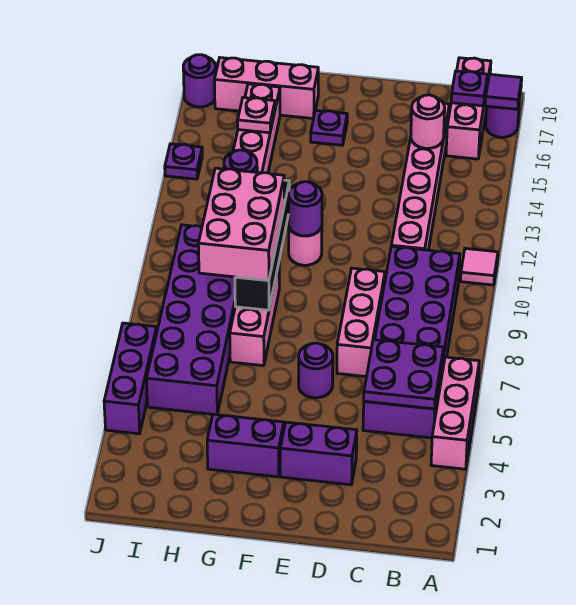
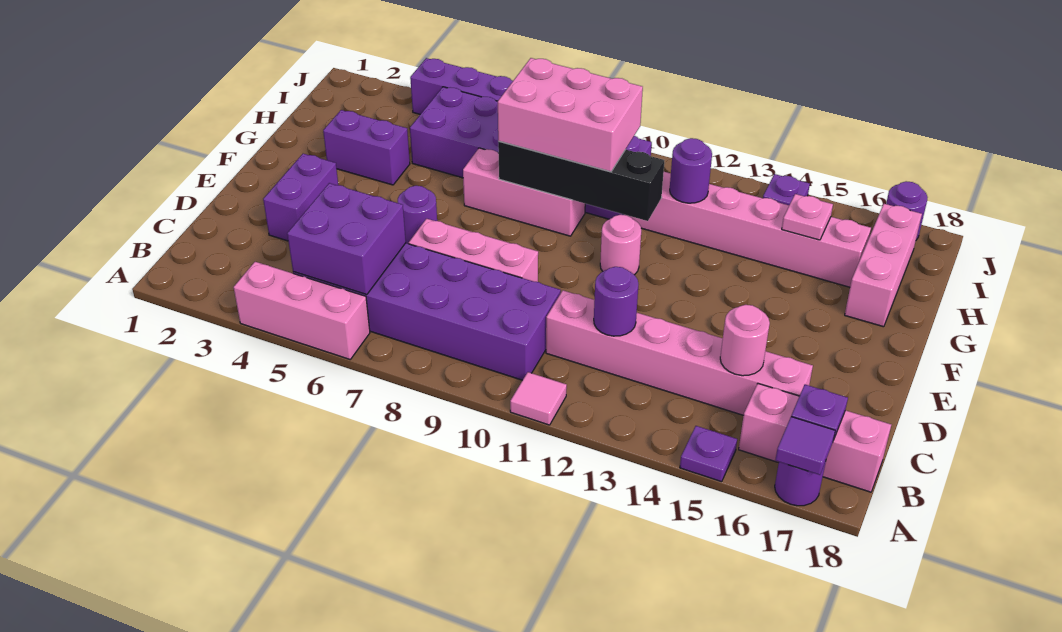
purple 2x2 plate [364,340,444,409] -> purple 2x2 brick [287,183,406,295]
purple 1x2 brick [207,414,284,477] -> purple 1x2 brick turned to [323,110,410,185]
purple 1x1 round brick [289,182,322,236] -> purple 1x1 round brick moved to [594,267,638,336]
purple 1x1 plate [311,110,347,145] -> purple 1x1 plate moved to [680,426,737,482]

